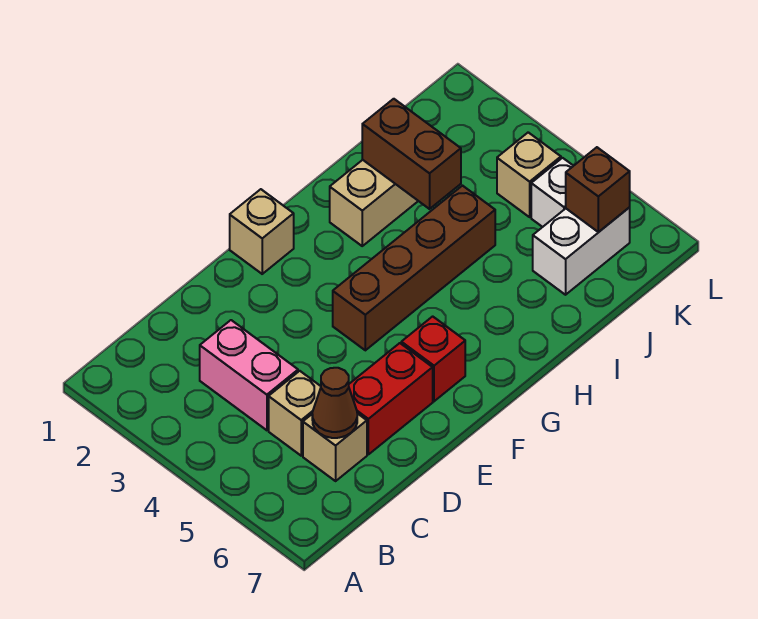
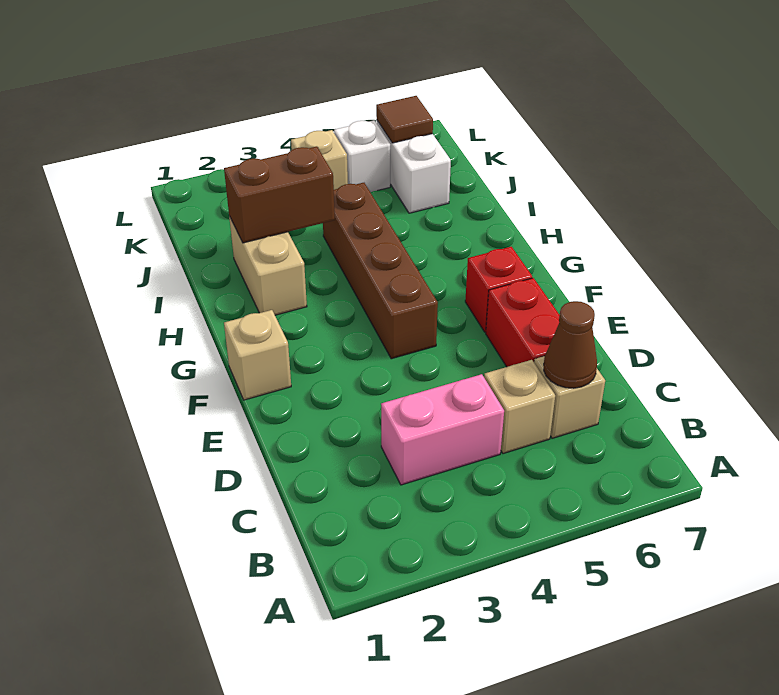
brown 1x1 brick [566,147,630,232] -> brown 1x1 tile [376,96,433,143]

